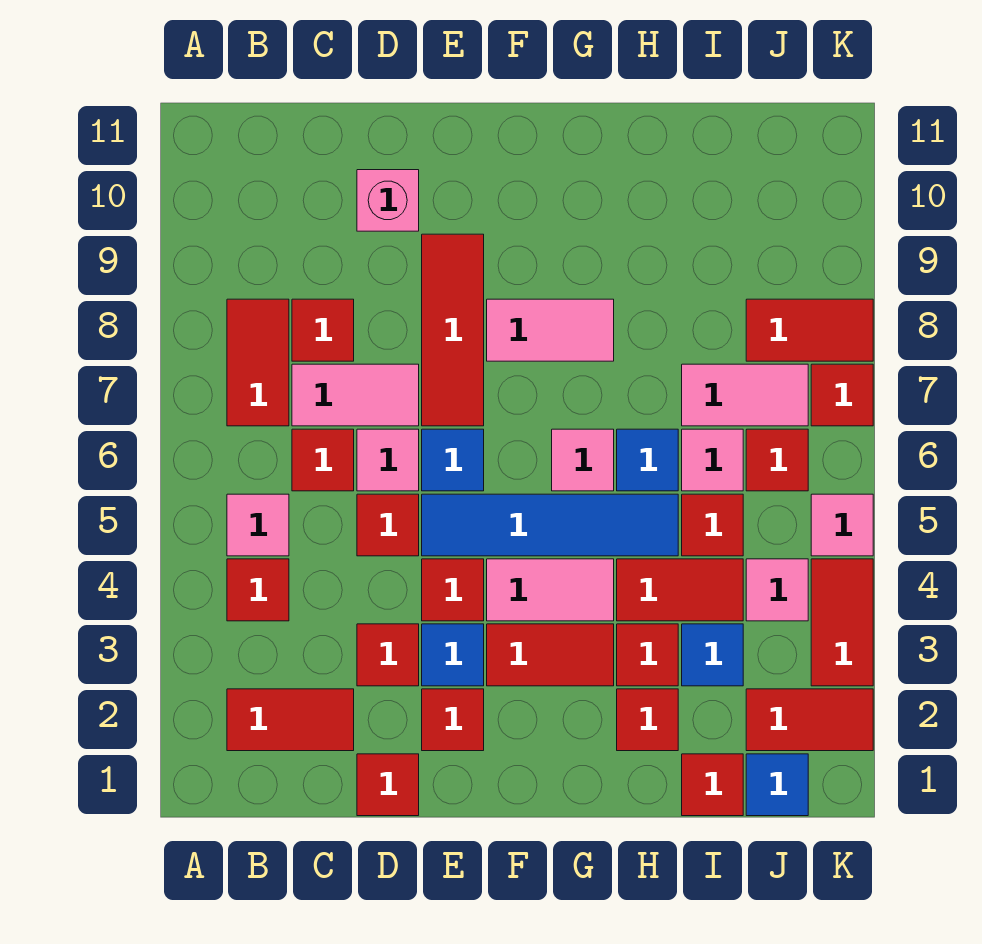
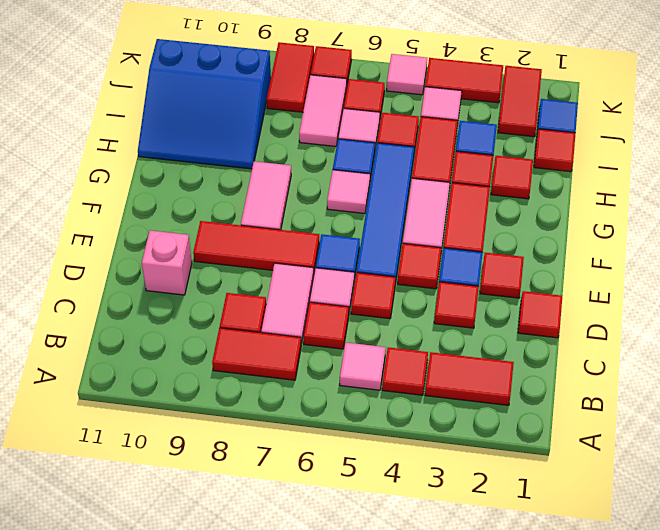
red 1x2 tile [227,689,354,751] -> red 1x2 tile turned to [425,352,514,405]
none -> blue 3x3 slope [138,39,271,169]

